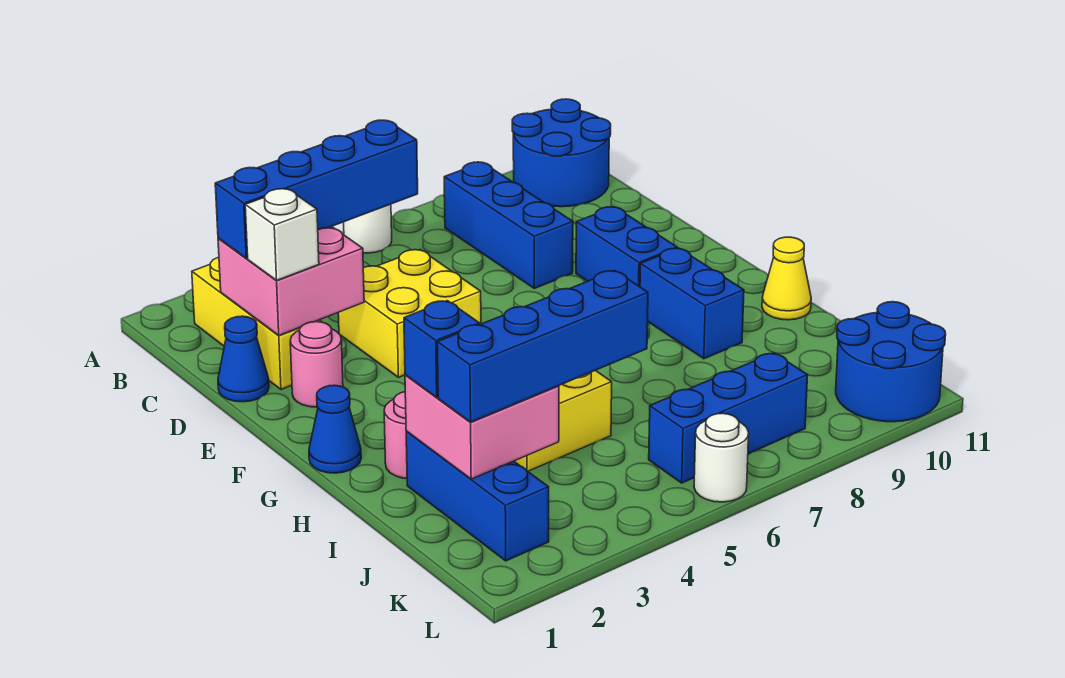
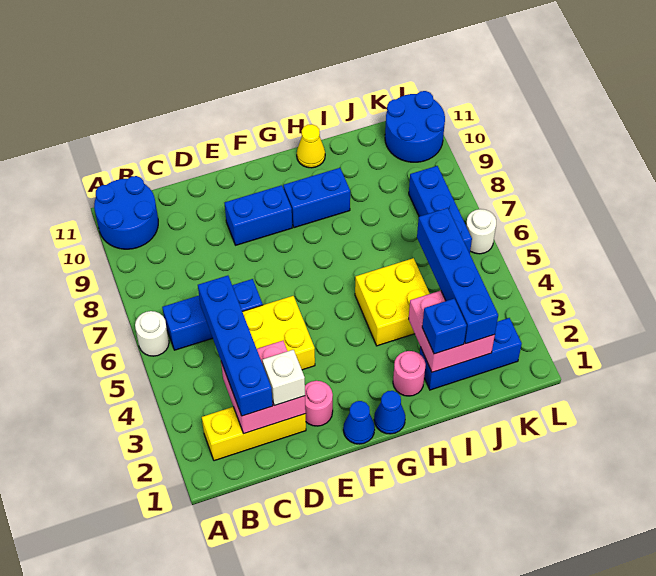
blue 1x3 brick [444,162,573,288] -> blue 1x3 brick moved to [162,279,263,350]
blue 1x1 cone [218,316,269,402] -> blue 1x1 cone moved to [343,401,375,444]

